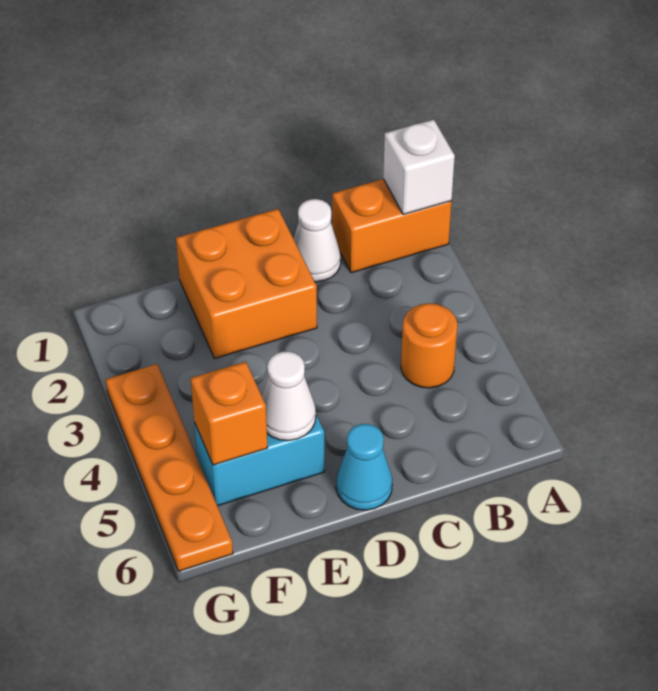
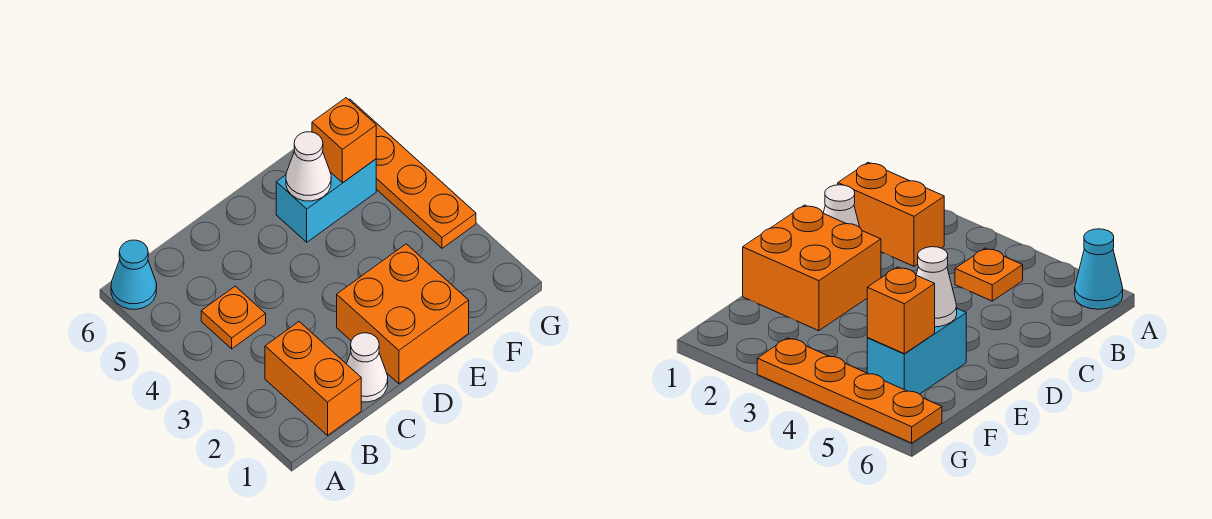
orange 1x2 brick [332,179,452,273] -> orange 1x2 brick turned to [265,322,361,435]
white 1x1 brick [383,119,455,214] -> none
orange 1x1 round brick [401,303,458,388] -> orange 1x1 plate [201,286,266,349]
cyan 1x1 cone [336,424,392,510] -> cyan 1x1 cone moved to [111,240,157,309]

